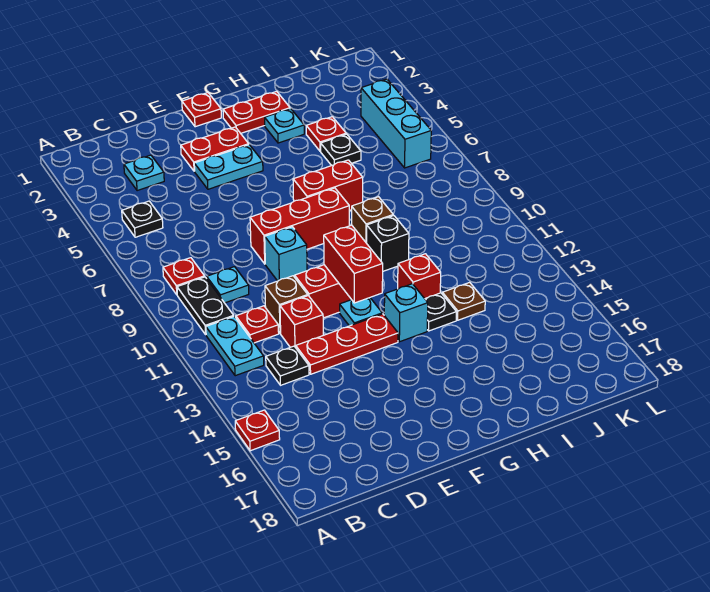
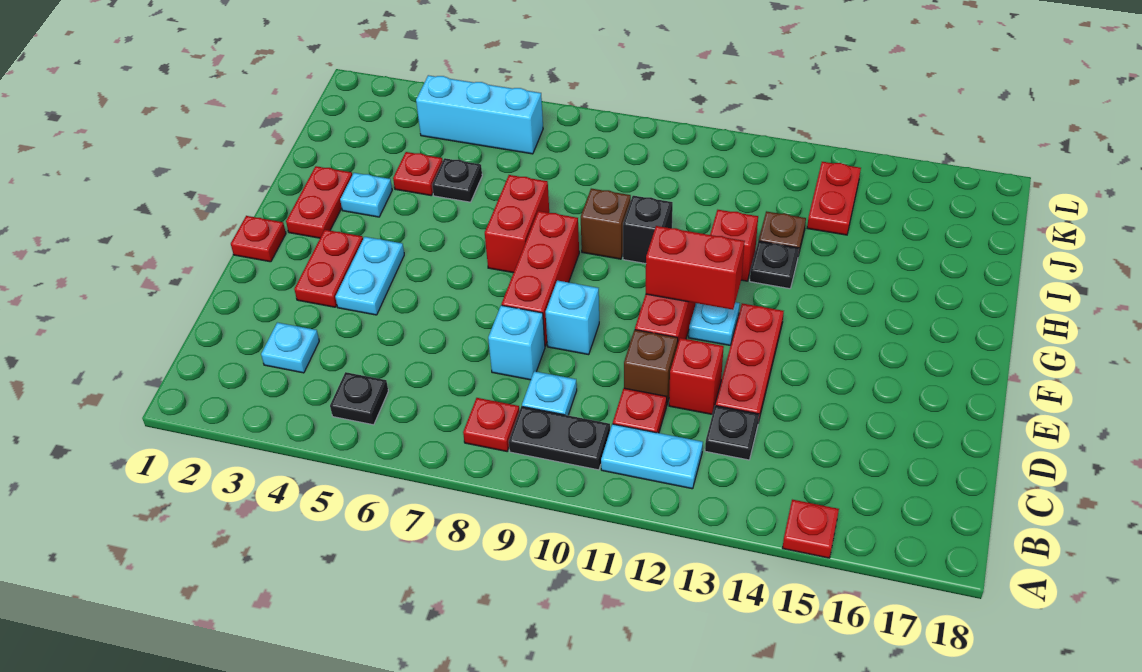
cyan 1x1 brick [384,284,428,342] -> cyan 1x1 brick moved to [488,305,545,380]
none -> red 1x2 plate [807,162,861,235]

